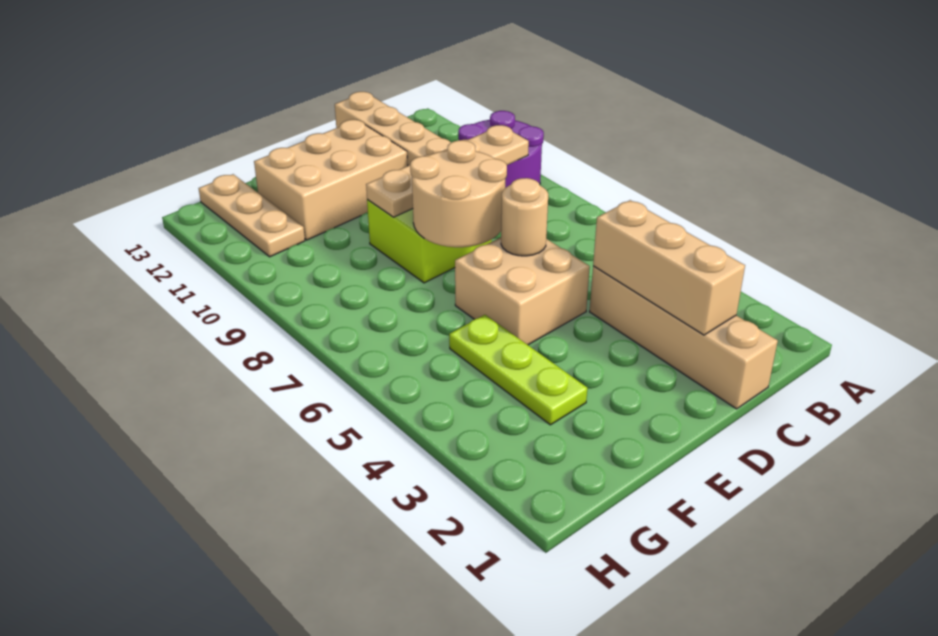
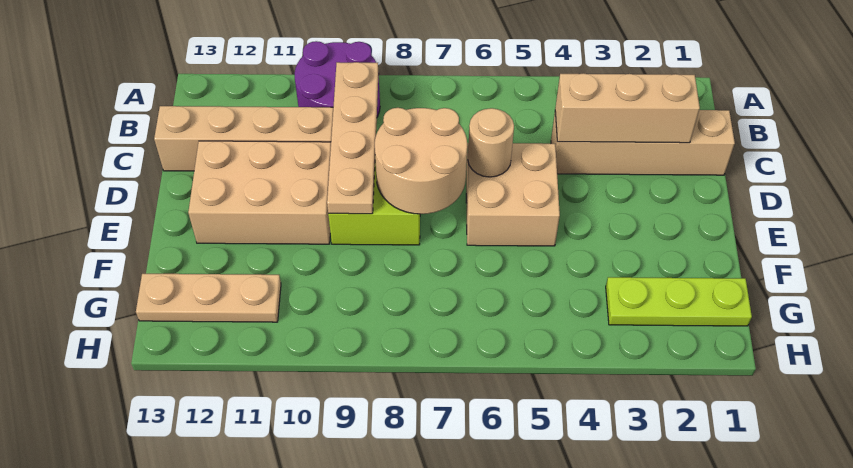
tan 2x3 brick [254,120,408,240] -> tan 2x3 brick turned to [188,141,331,244]
lime 1x3 plate [449,315,587,425] -> lime 1x3 plate moved to [606,277,752,326]

